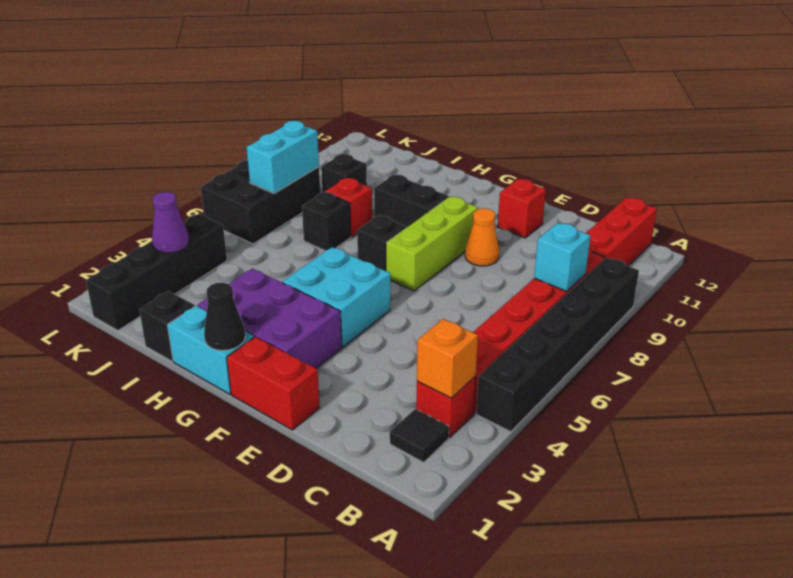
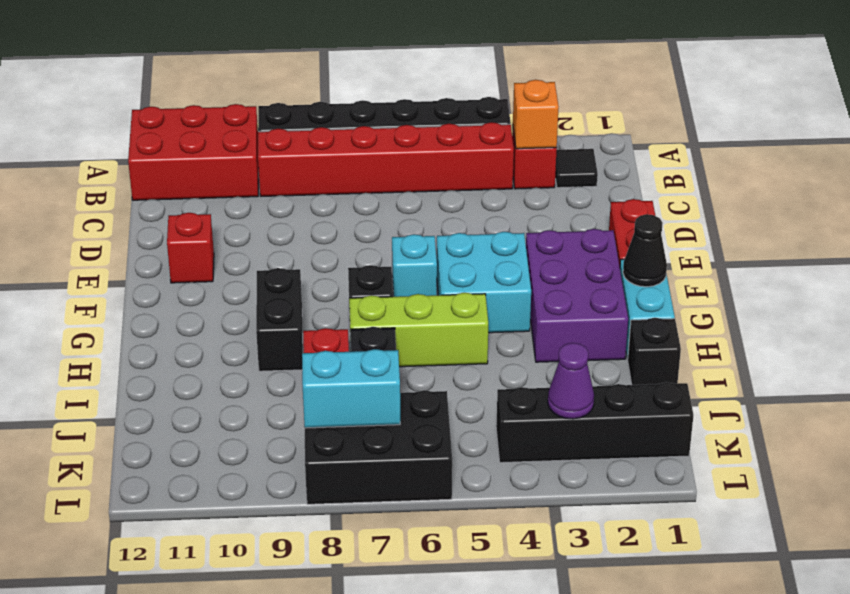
cyan 1x1 brick [534,223,590,291] -> cyan 1x1 brick moved to [392,234,437,297]
red 1x3 brick [586,198,657,266] -> red 2x3 brick [128,104,259,200]
orange 1x1 cone [465,208,499,266] -> none
lime 1x3 brick [386,197,478,291] -> lime 1x3 brick moved to [349,293,488,367]
black 1x1 brick [321,154,367,192] -> none

